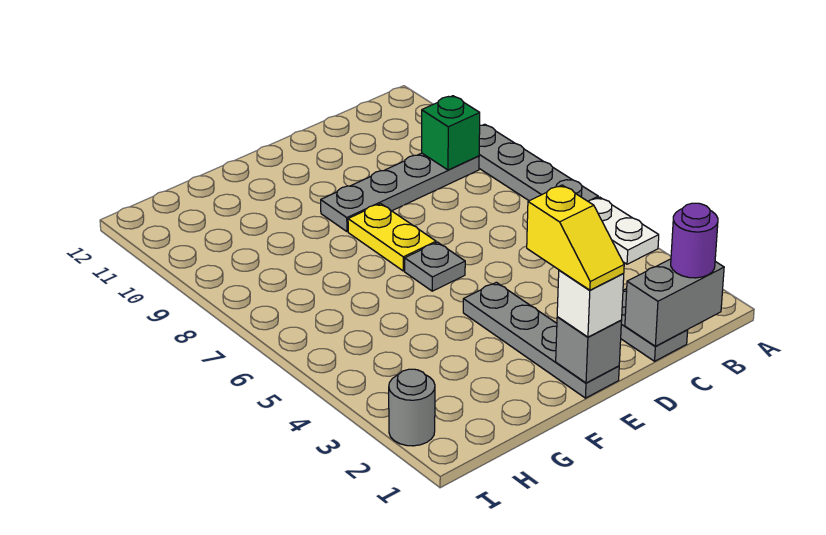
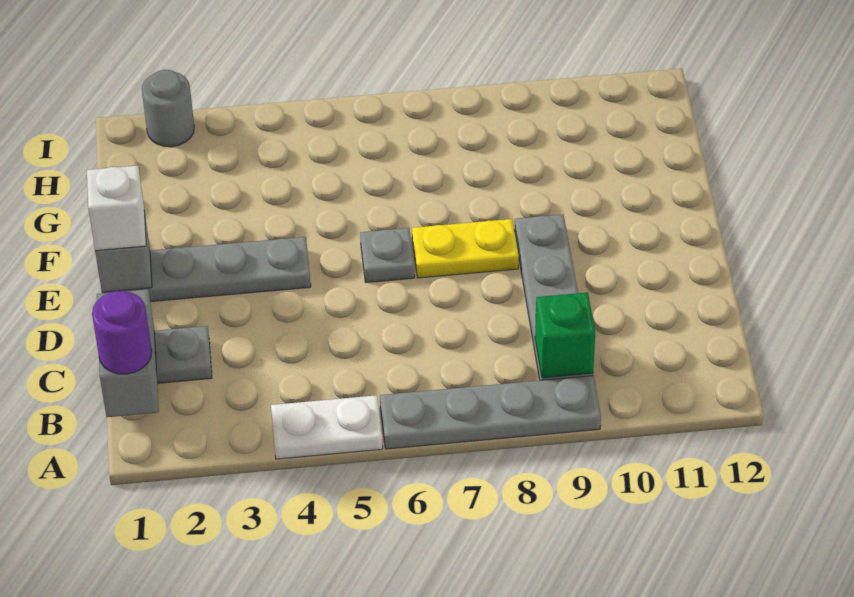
yellow 1x2 slope [527,185,624,290] -> none

